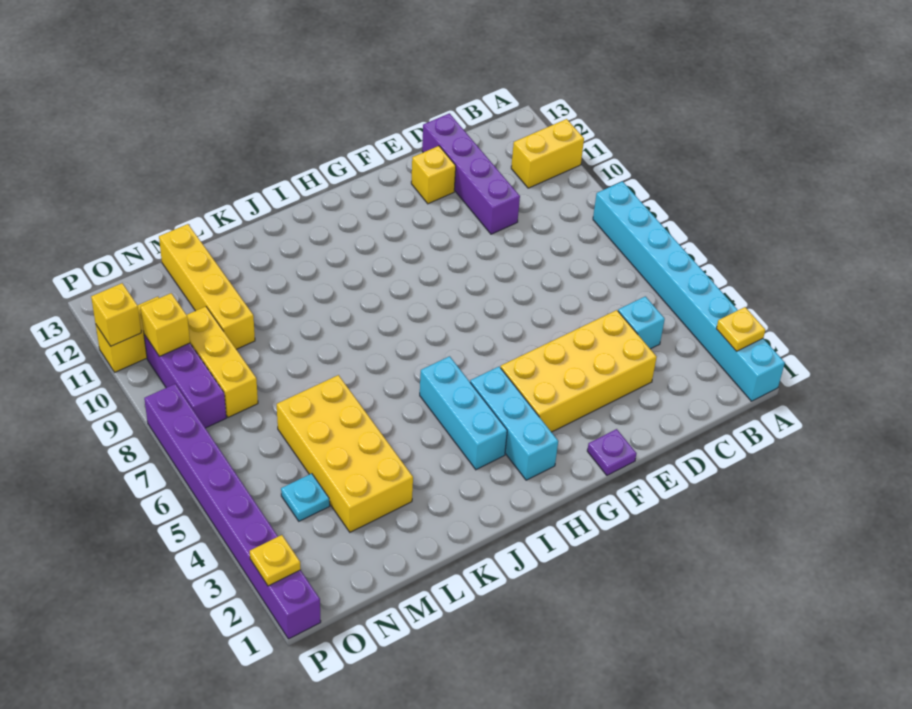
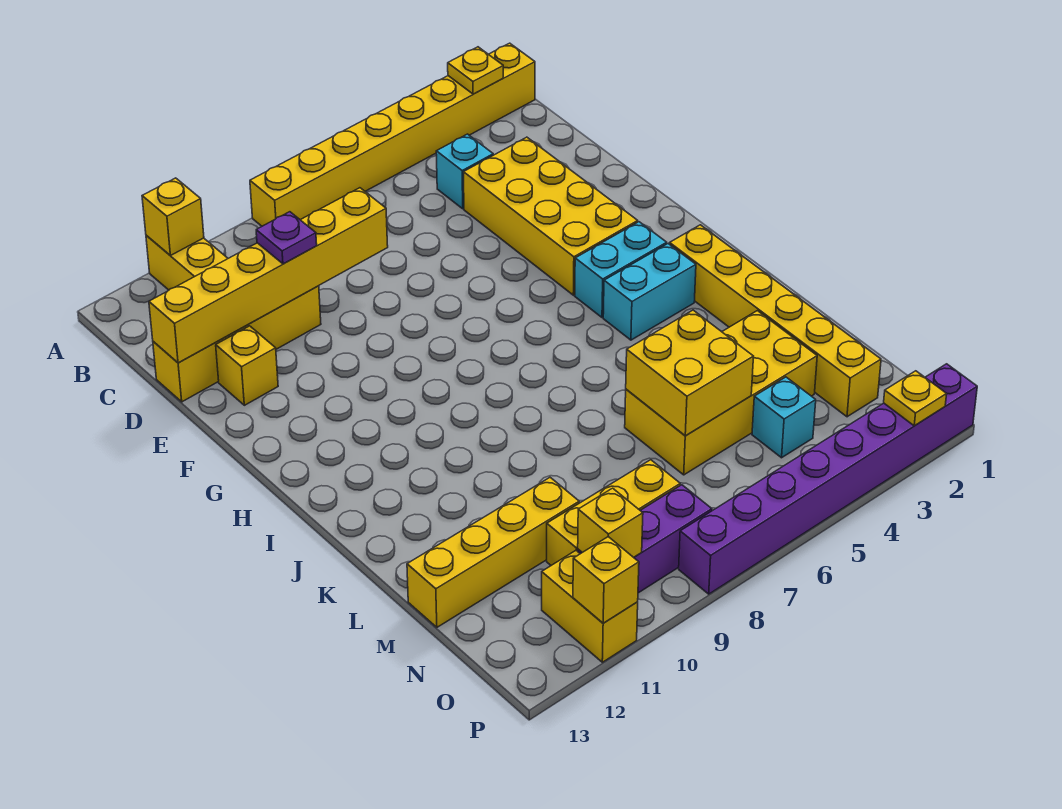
cyan 1x8 brick [593,181,785,401] -> yellow 1x8 brick [250,43,535,226]
none -> yellow 1x1 brick [142,178,204,256]
none -> yellow 1x6 brick [149,188,388,363]
purple 1x4 brick [422,113,520,234] -> yellow 1x4 brick [153,286,321,402]
purple 1x1 plate [587,429,636,475] -> purple 1x1 plate moved to [256,212,317,264]
cyan 1x3 brick [470,367,558,480] -> cyan 1x2 brick [575,222,667,317]
none -> yellow 1x6 brick [670,225,881,417]
cyan 1x3 brick [420,356,507,470] -> cyan 1x2 brick [603,244,696,340]
none -> yellow 2x2 brick [626,310,754,436]
cyan 1x1 plate [281,473,330,521] -> cyan 1x1 brick [752,377,816,458]

